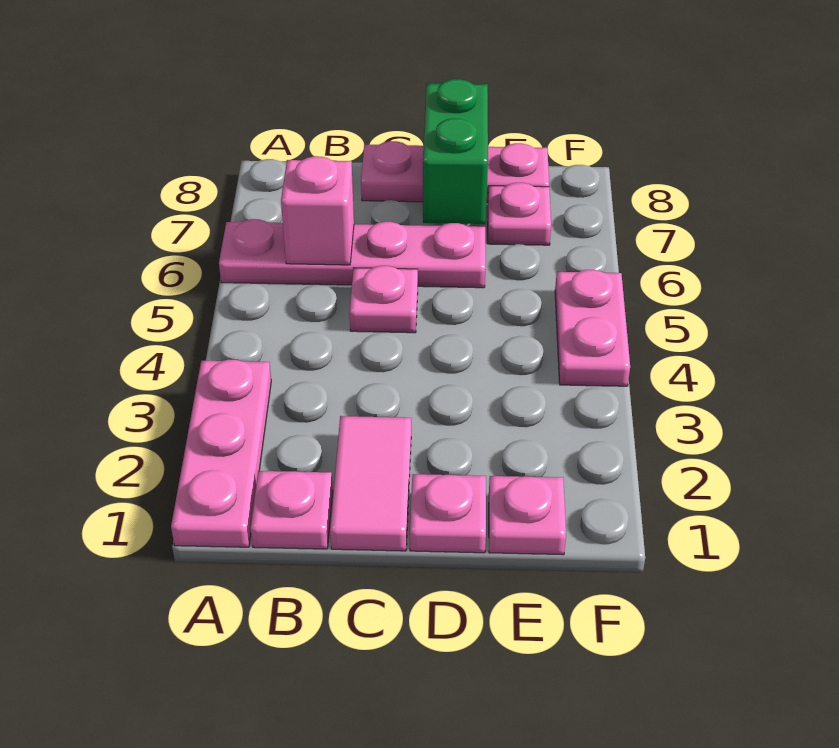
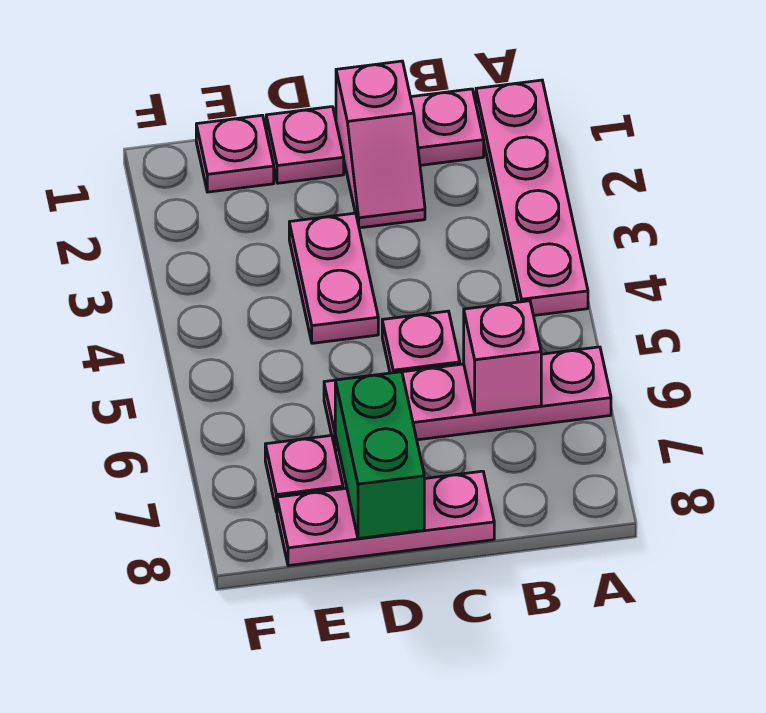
pink 1x3 plate [171,359,271,547] -> pink 1x4 plate [476,80,588,316]
pink 1x2 tile [330,416,411,551] -> pink 1x2 slope [336,61,425,228]
pink 1x2 plate [555,270,630,386] -> pink 1x2 plate moved to [289,213,378,343]

